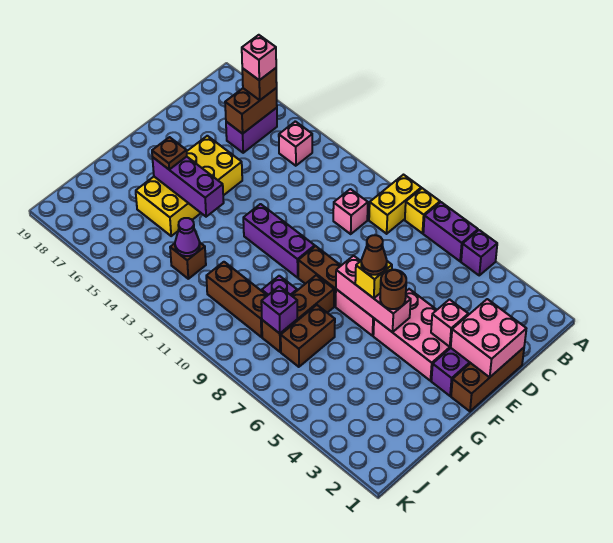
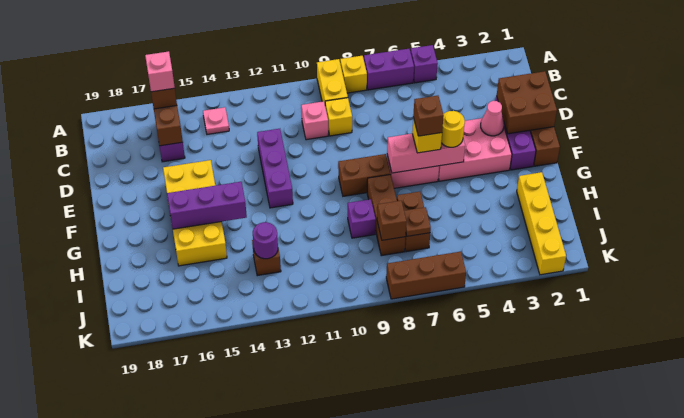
pink 1x1 brick [279,121,312,166] -> pink 1x1 plate [203,107,229,134]
none -> yellow 1x1 brick [325,98,352,136]
pink 2x2 brick [451,299,526,377] -> brown 2x2 brick [496,71,557,134]
pink 1x1 brick [431,300,468,347] -> pink 1x1 cone [481,101,504,136]
brown 1x1 round brick [380,270,406,309] -> yellow 1x1 round brick [441,111,465,147]
brown 1x1 cone [361,235,387,275] -> brown 1x1 brick [413,96,444,136]
purple 1x3 brick [243,204,315,278] -> purple 1x3 brick turned to [257,129,293,208]
brown 1x1 plate [152,137,187,169] -> brown 1x1 plate moved to [404,207,431,236]
none -> yellow 1x4 brick [517,172,566,275]
purple 1x1 brick [261,286,297,333] -> brown 1x1 brick [377,201,406,240]
brown 1x3 brick [206,262,267,337] -> brown 1x3 brick moved to [386,252,466,299]
purple 1x1 cone [175,218,200,256] -> purple 1x1 round brick [253,222,278,259]

